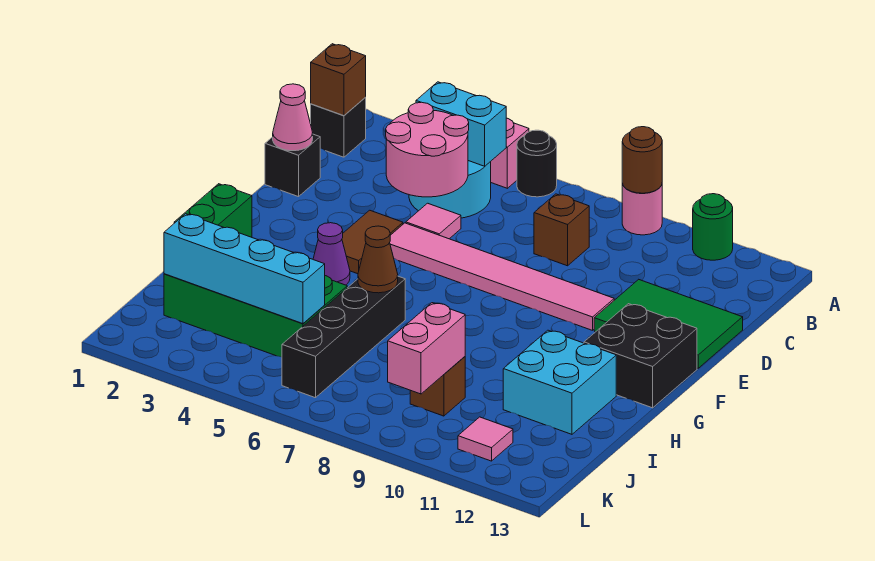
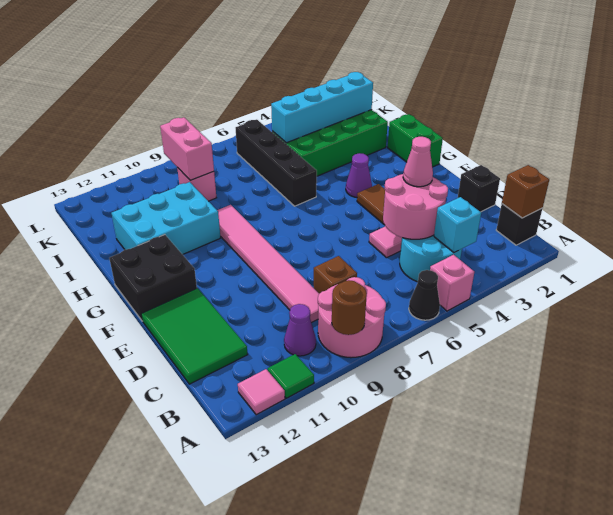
black 1x1 round brick [517,130,557,197] -> black 1x1 cone [409,270,440,320]
pink 1x1 round brick [622,184,662,235] -> pink 2x2 round brick [318,277,386,358]
green 1x1 round brick [693,194,733,260] -> green 1x1 tile [268,354,314,398]
cyan 1x2 brick [416,82,506,166] -> cyan 1x1 brick [434,197,481,253]
none -> purple 1x1 cone [284,304,316,356]
pink 1x1 cone [273,84,313,151] -> pink 1x1 cone moved to [403,137,433,187]
green 2x3 tile [594,279,743,368] -> green 2x3 tile turned to [141,288,248,384]
pink 1x6 tile [390,223,614,330] -> pink 1x6 tile turned to [217,205,319,323]
brown 1x1 cone [358,226,398,293] -> none
cyan 2x2 brick [503,330,616,434] -> cyan 2x3 brick [111,182,221,255]
brown 1x1 brick [410,357,465,416] -> pink 1x1 brick [177,168,216,201]
pink 1x1 tile [458,417,513,461] -> pink 1x1 tile moved to [238,369,285,415]

